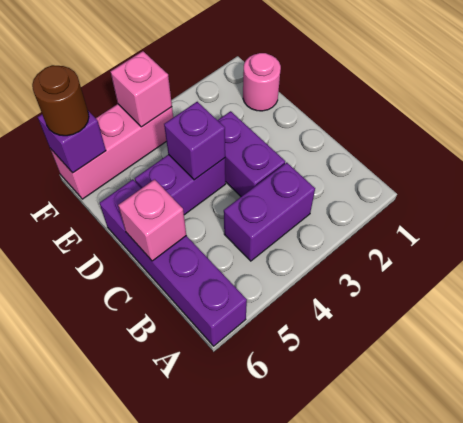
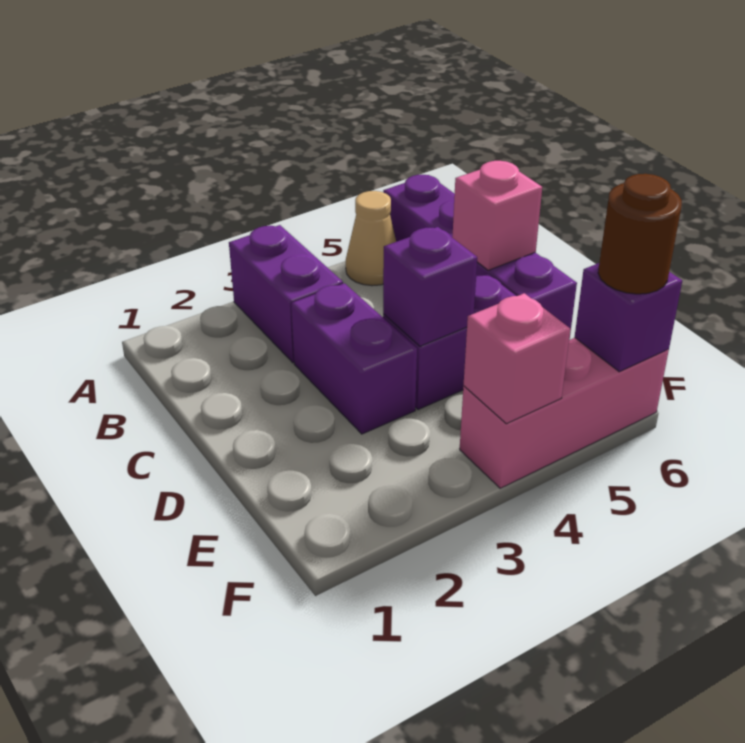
none -> tan 1x1 cone [346,191,396,286]
purple 1x2 brick [224,163,315,261] -> purple 1x2 brick turned to [229,225,343,363]
pink 1x1 round brick [243,53,281,111] -> none

